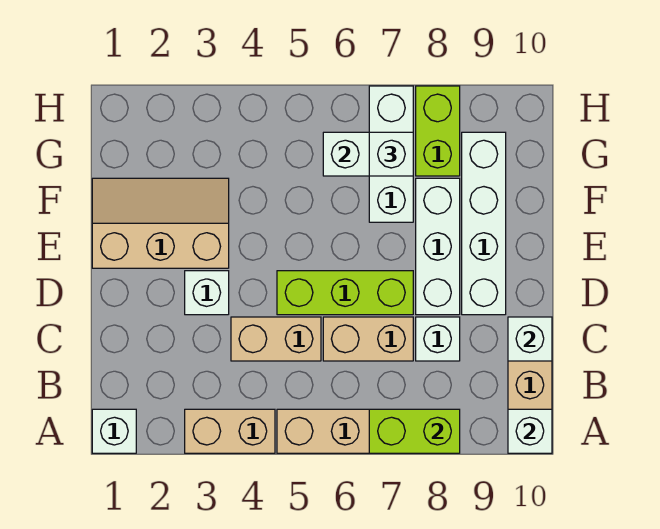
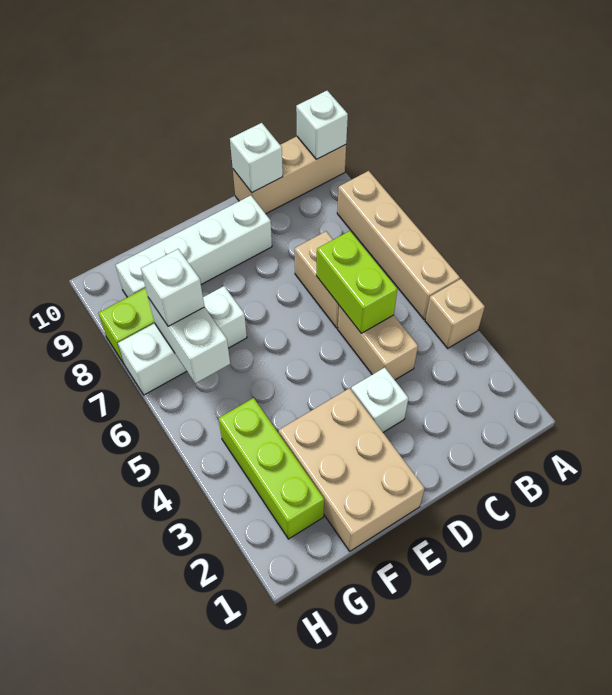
white 1x1 brick [92,409,136,453] -> none
tan 1x2 brick [185,409,275,453] -> tan 1x1 brick [425,279,485,348]
lime 1x2 brick [369,409,460,453] -> lime 1x2 brick moved to [316,231,397,333]
white 1x1 brick [416,317,460,361] -> none
lime 1x3 brick [277,271,413,315] -> lime 1x3 brick moved to [218,398,324,539]
white 1x3 brick [416,178,460,315] -> none
tan 2x3 slope [92,178,229,268] -> tan 2x3 brick [279,388,425,551]

